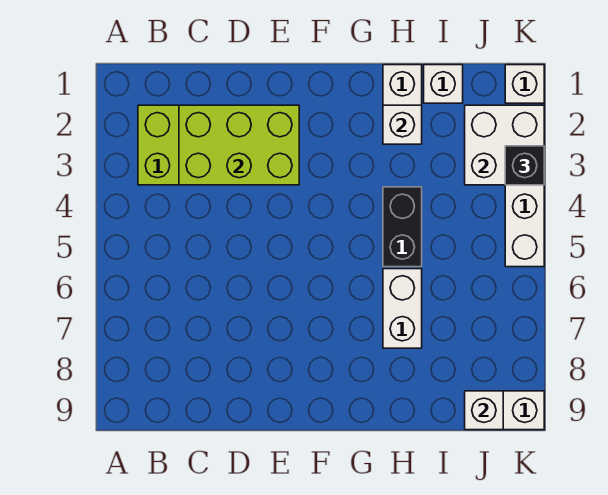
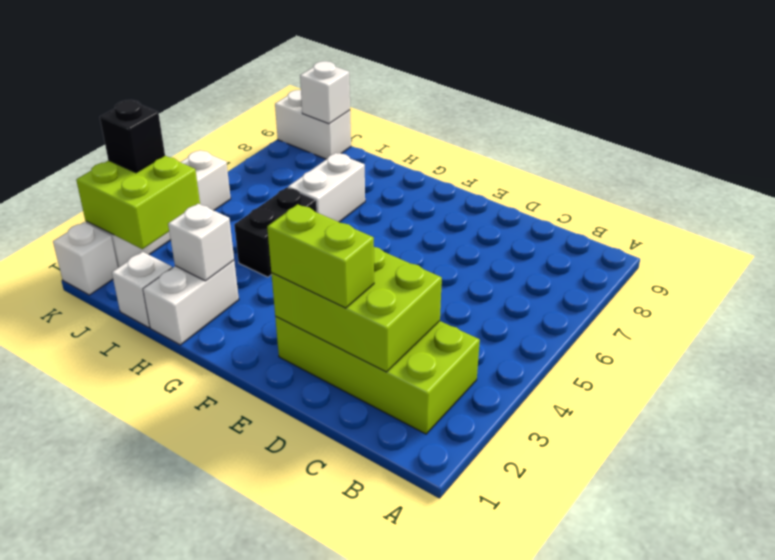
none -> lime 1x2 brick [267,204,374,308]
white 2x2 brick [465,105,544,185] -> lime 2x2 brick [76,156,200,249]

